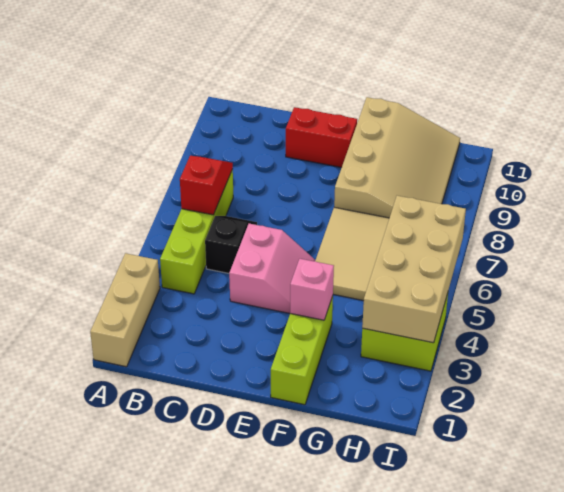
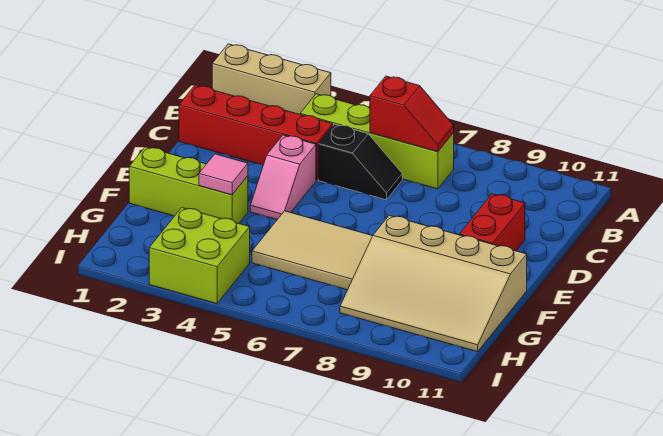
none -> red 1x4 brick [179,85,333,180]
pink 2x2 slope [229,224,315,313] -> pink 1x2 slope [250,135,316,220]
pink 1x1 brick [290,259,334,320] -> pink 1x1 tile [199,154,248,195]
tan 2x4 brick [362,196,466,343] -> none

